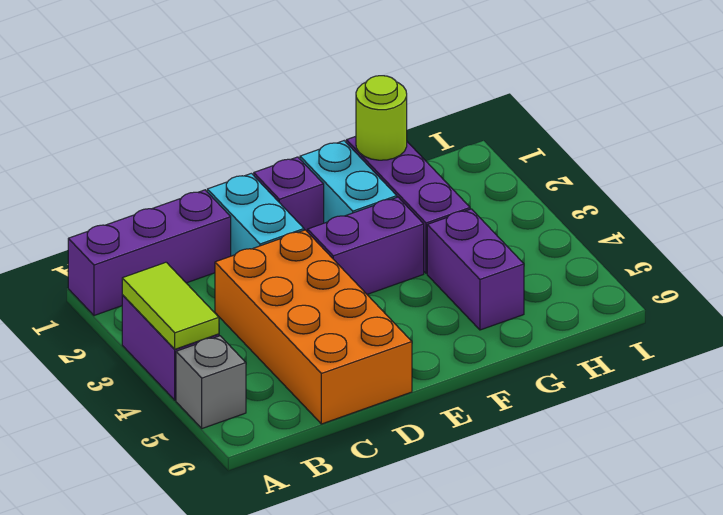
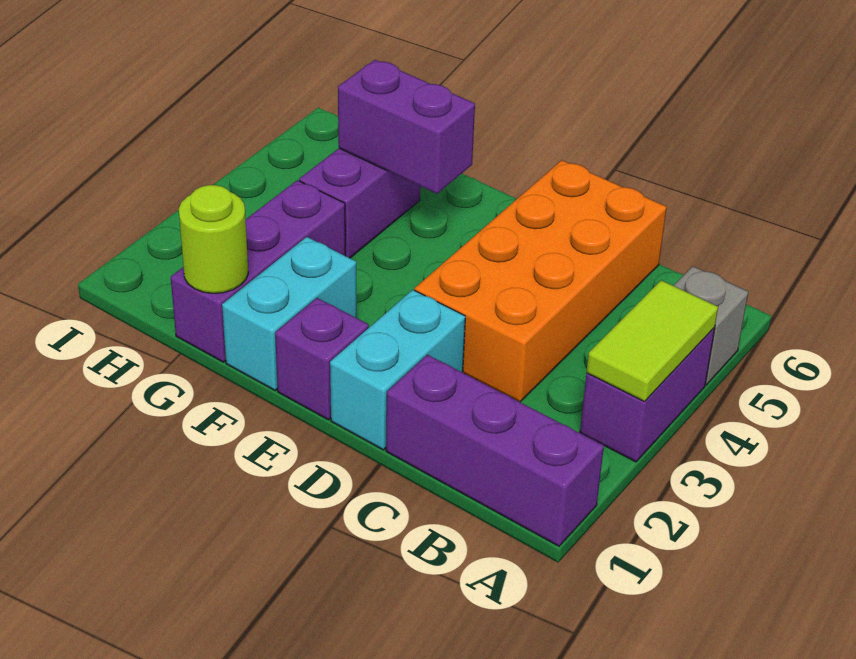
purple 1x2 brick [308,197,424,294] -> purple 1x2 brick moved to [338,60,475,194]

